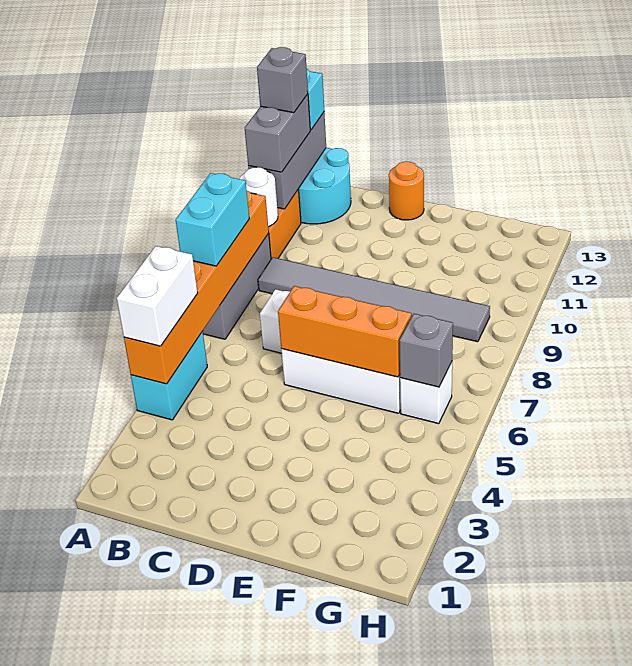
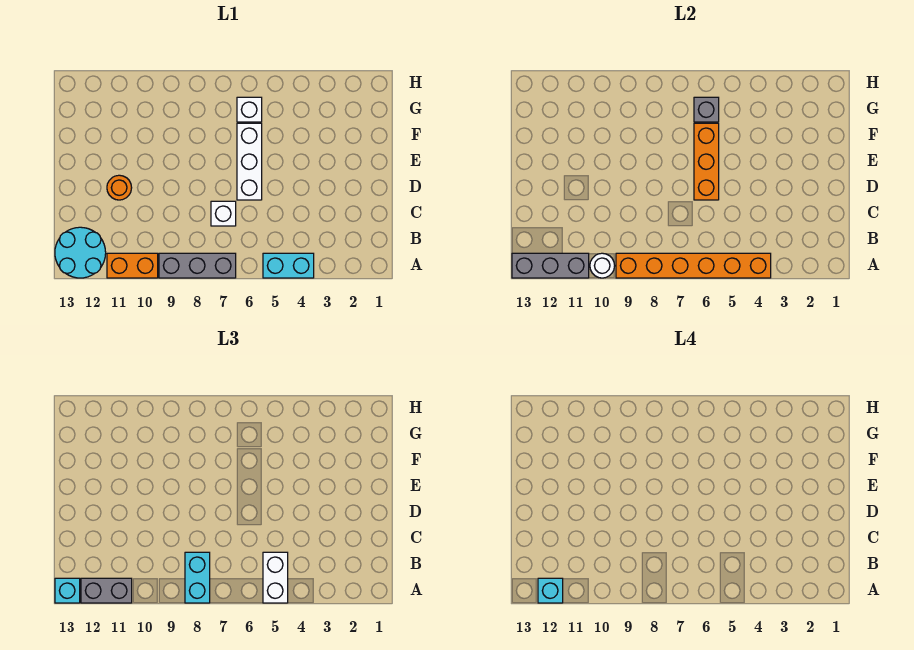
white 1x2 brick [117,246,198,346] -> white 1x2 brick turned to [263,552,288,603]
cyan 1x2 brick [176,173,249,266] -> cyan 1x2 brick turned to [185,552,210,603]
grey 1x1 brick [257,47,308,113] -> cyan 1x1 brick [538,578,563,603]
grey 1x6 tile [258,257,490,342] -> none
orange 1x1 round brick [389,162,424,220] -> orange 1x1 round brick moved to [107,175,132,200]

